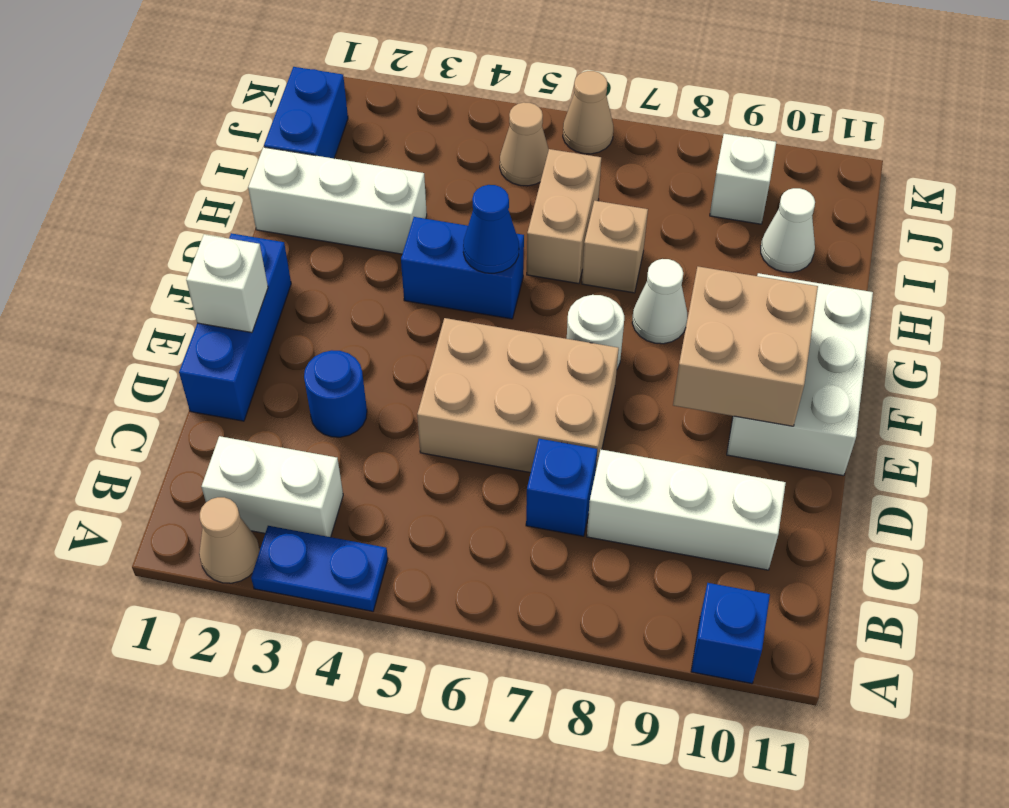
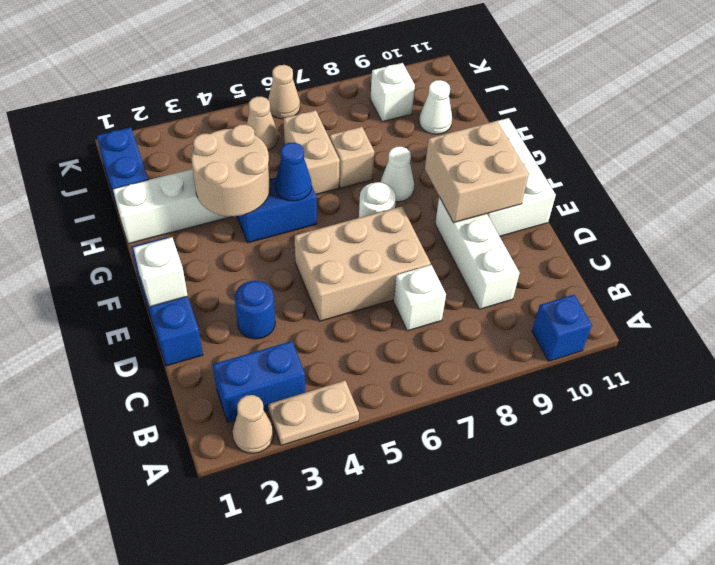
blue 1x2 plate [251,526,388,611] -> tan 1x2 plate [268,381,359,445]
white 1x2 brick [202,436,343,537] -> blue 1x2 brick [213,341,305,422]
blue 1x1 brick [526,439,597,536] -> white 1x1 brick [394,265,446,331]
white 1x3 brick [587,450,786,570] -> white 1x3 brick turned to [435,197,520,309]
none -> tan 2x2 round brick [191,124,270,216]

